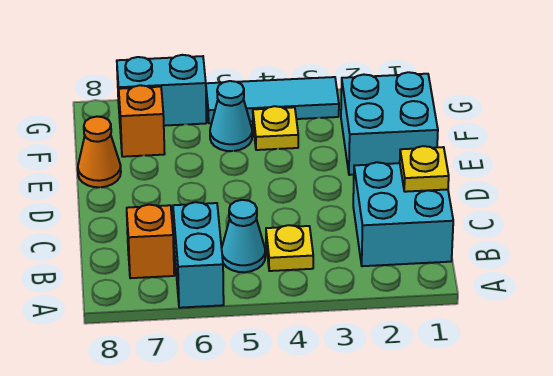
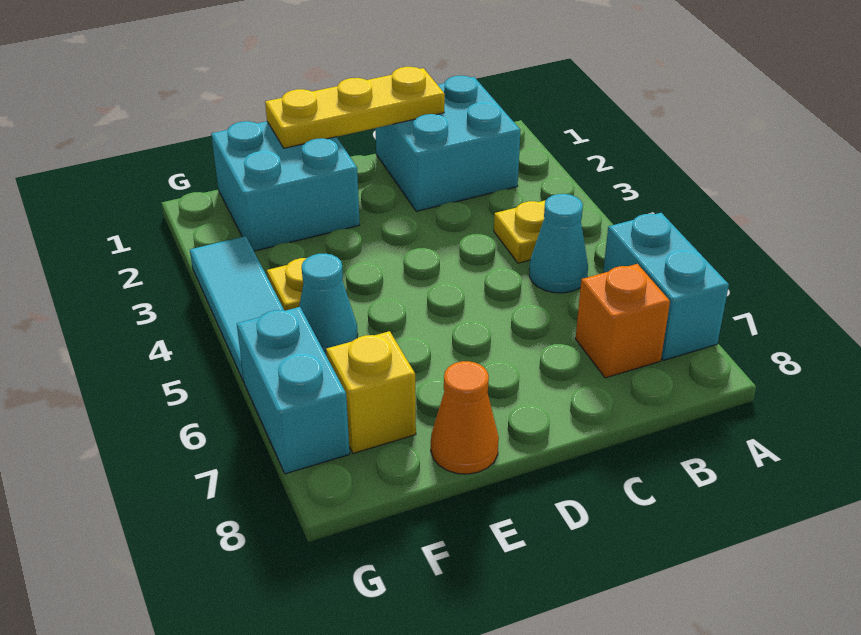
cyan 1x2 brick [173,202,224,308] -> cyan 1x2 brick turned to [603,213,729,360]
yellow 1x1 plate [400,146,449,192] -> yellow 1x3 plate [265,67,445,148]
orange 1x1 brick [119,85,165,157] -> yellow 1x1 brick [326,331,416,453]

